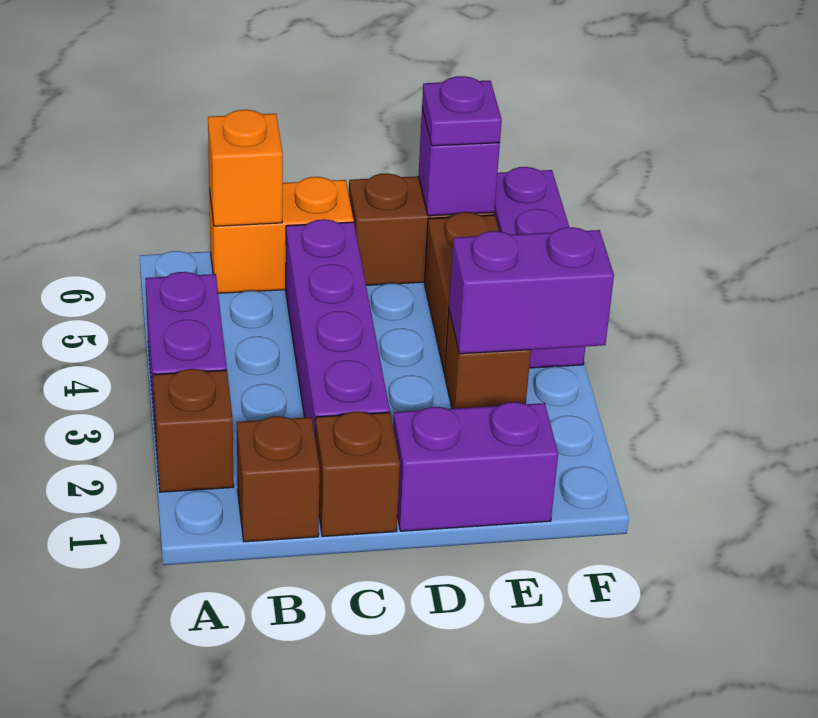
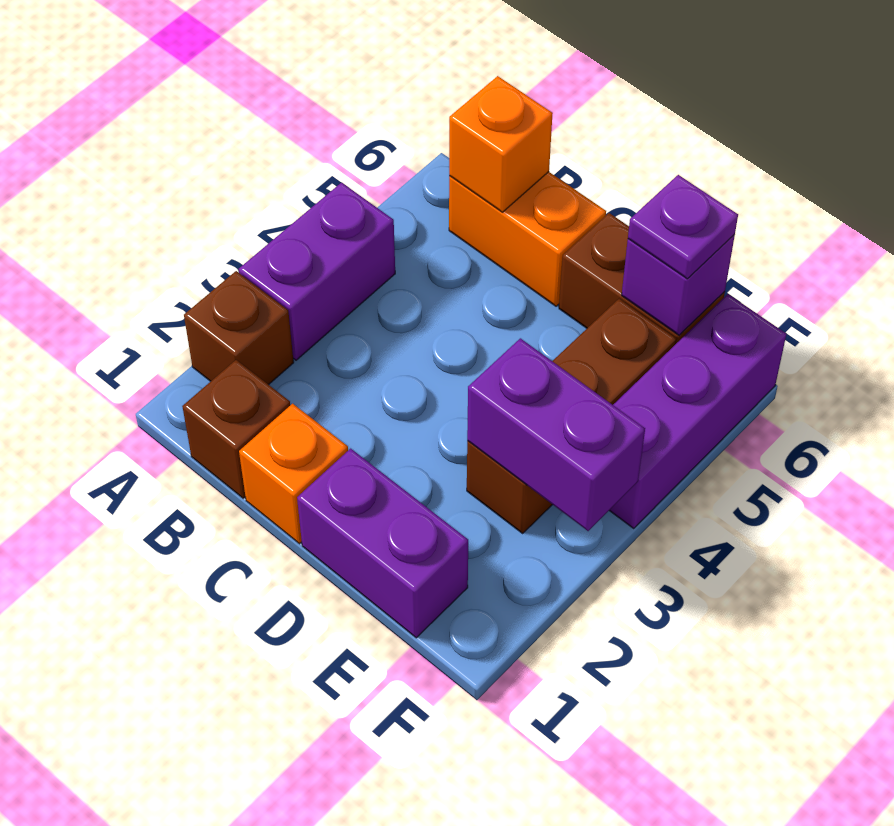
brown 1x1 brick [315,412,400,537] -> orange 1x1 brick [239,404,348,544]
purple 1x4 brick [286,219,390,434] -> none

